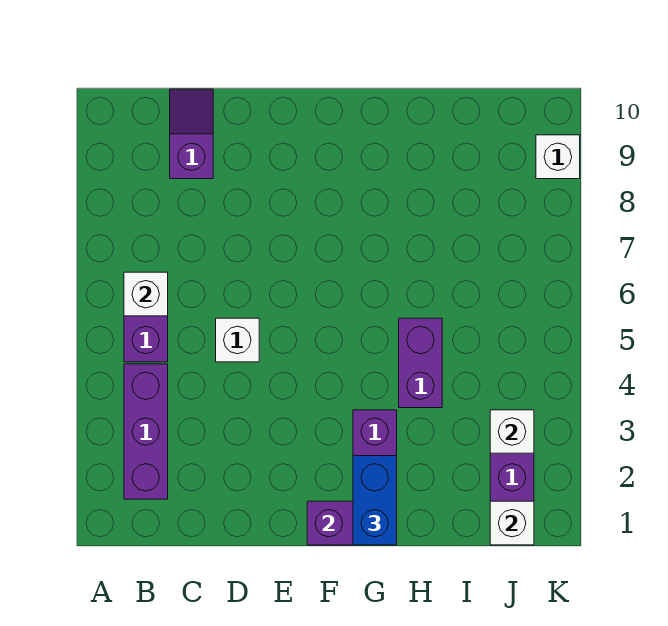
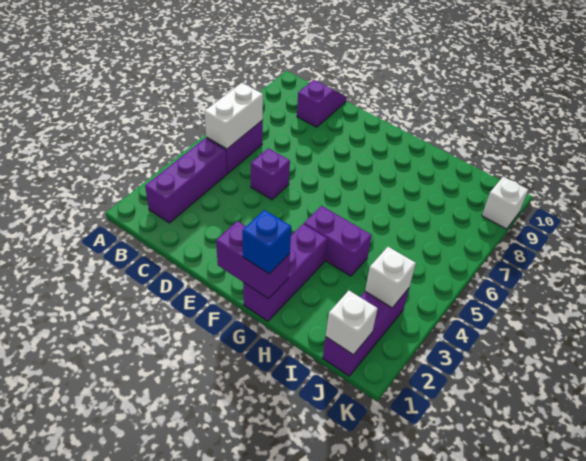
white 1x1 brick [124,272,168,316] -> white 1x2 brick [205,83,263,149]
white 1x1 brick [216,318,259,362] -> purple 1x1 brick [251,148,290,200]
blue 1x2 brick [353,456,397,545] -> blue 1x1 brick [242,210,291,274]
purple 1x2 brick [399,318,442,408] -> purple 1x2 brick turned to [304,206,372,276]

